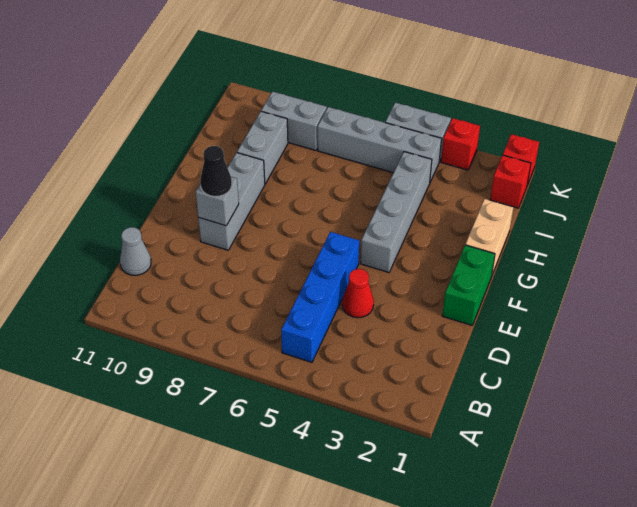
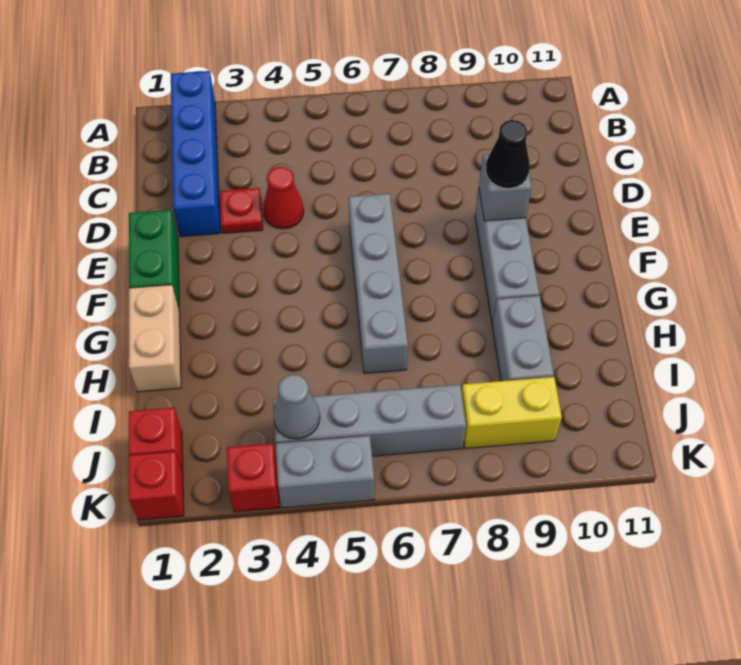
blue 1x4 brick [281,232,359,362] -> blue 1x4 brick moved to [171,71,220,237]
grey 1x1 cone [120,227,151,275] -> grey 1x1 cone moved to [273,375,320,439]
none -> red 1x1 plate [219,188,263,233]
grey 1x4 brick [360,152,432,272] -> grey 1x4 brick moved to [349,194,408,373]
grey 1x2 brick [261,92,327,150] -> yellow 1x2 brick [462,377,562,448]

